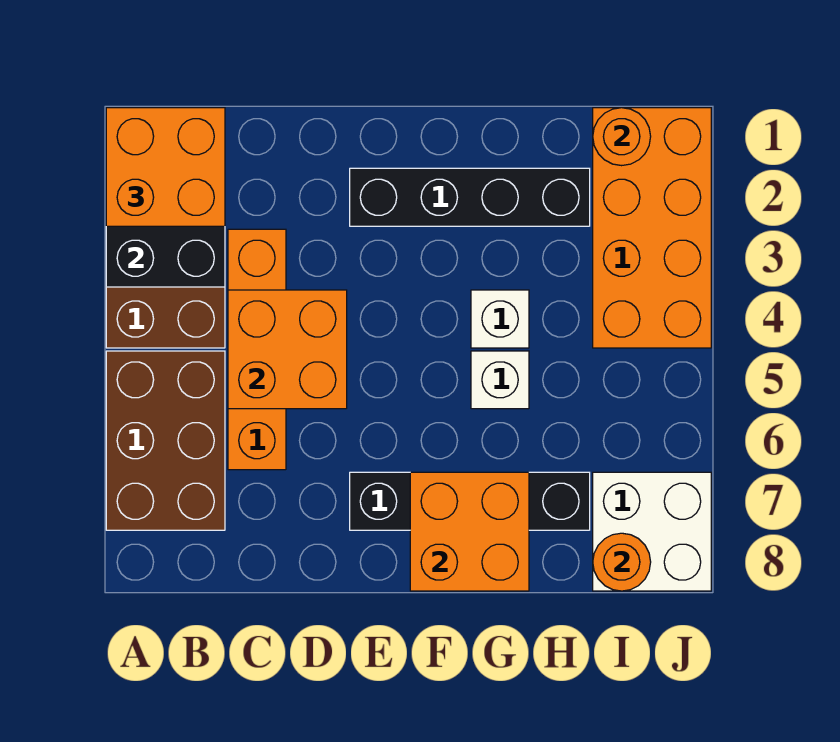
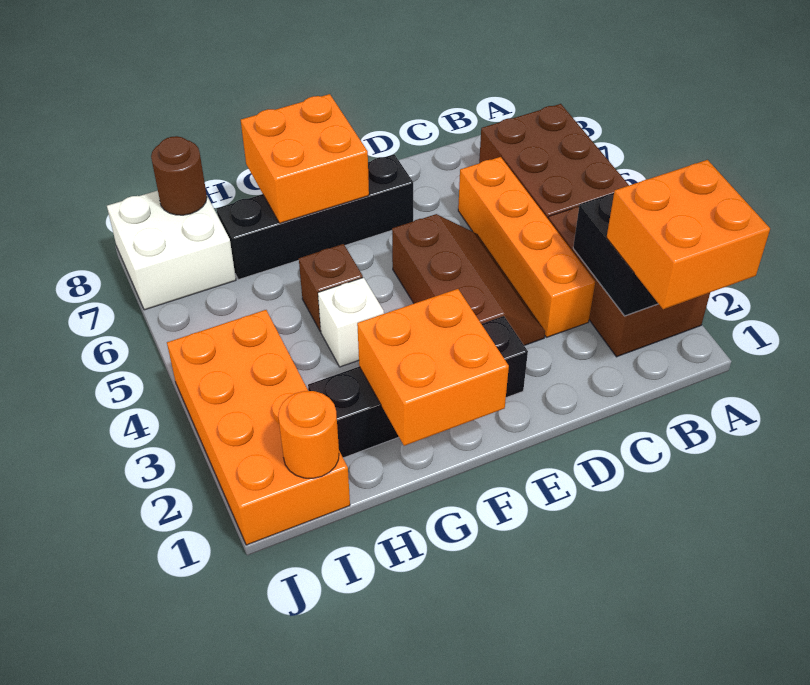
orange 2x2 brick [228,290,347,409] -> orange 2x2 brick moved to [357,289,509,446]
none -> brown 2x3 slope [392,214,545,346]
white 1x1 brick [471,351,529,409] -> brown 1x1 brick [299,244,363,331]
orange 1x1 round brick [593,533,651,591] -> brown 1x1 round brick [151,136,207,215]

